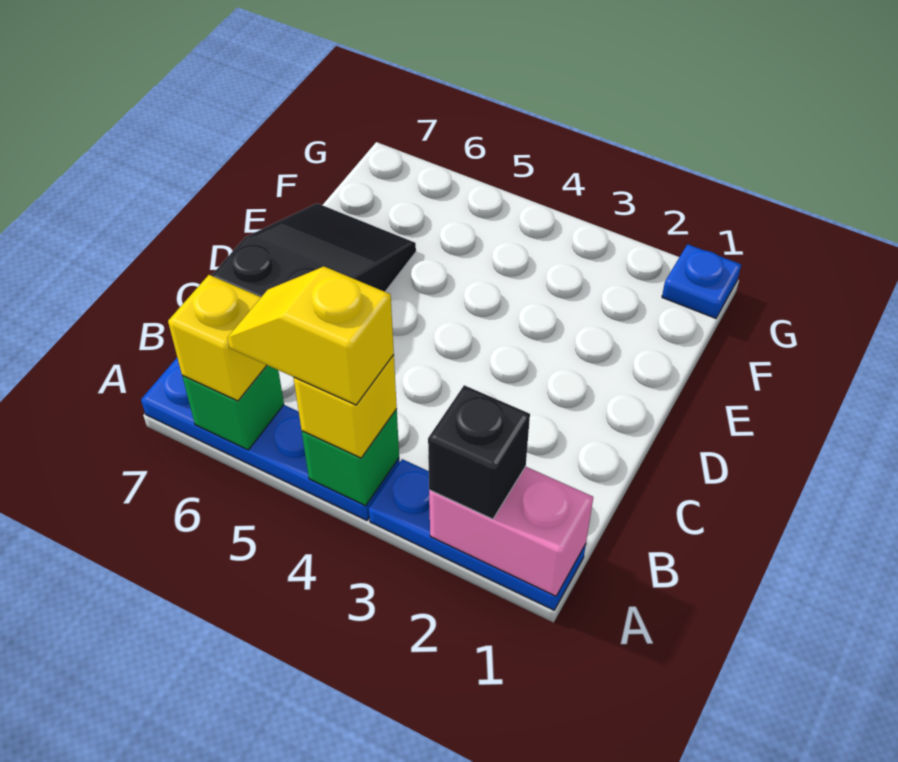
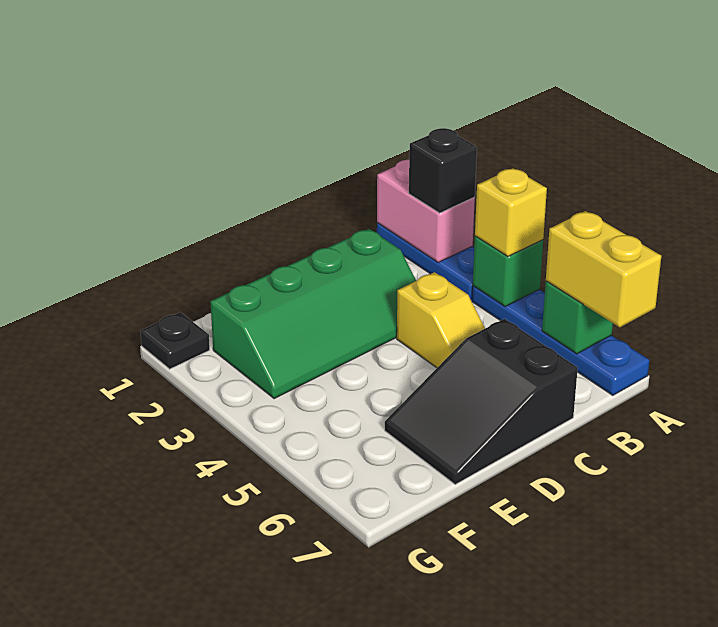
yellow 1x2 slope [227,267,394,405] -> yellow 1x2 slope moved to [397,272,485,368]
yellow 1x1 brick [168,275,267,401] -> yellow 1x2 brick [546,211,661,327]
none -> green 2x4 slope [210,229,416,399]
blue 1x1 plate [662,244,741,318] -> black 1x1 plate [141,312,210,369]

